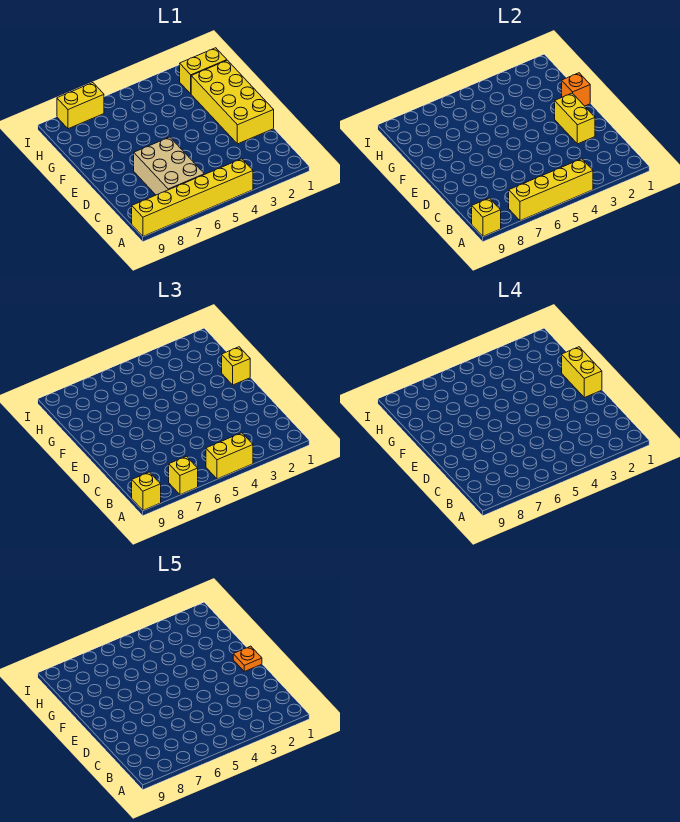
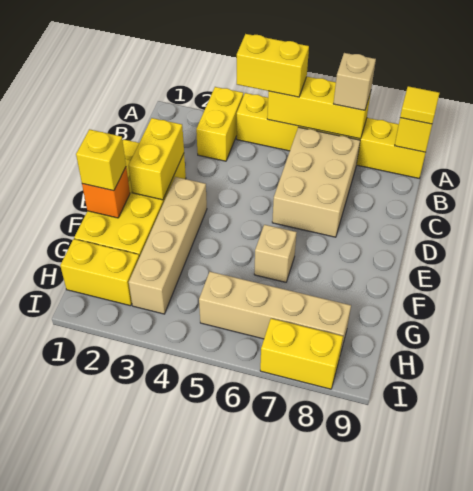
yellow 1x4 brick [509,159,593,221] -> yellow 1x3 brick [267,77,371,139]
yellow 1x1 brick [169,456,198,495] -> tan 1x1 brick [334,53,376,110]
yellow 1x1 brick [132,472,161,510] -> yellow 1x1 tile [400,86,440,124]
yellow 1x2 brick [562,347,602,398] -> yellow 1x2 brick moved to [196,87,243,161]
orange 1x1 plate [233,646,262,672] -> none
none -> tan 1x4 brick [129,177,207,314]
none -> tan 1x1 brick [254,225,297,282]
none -> tan 1x4 brick [199,272,351,354]

